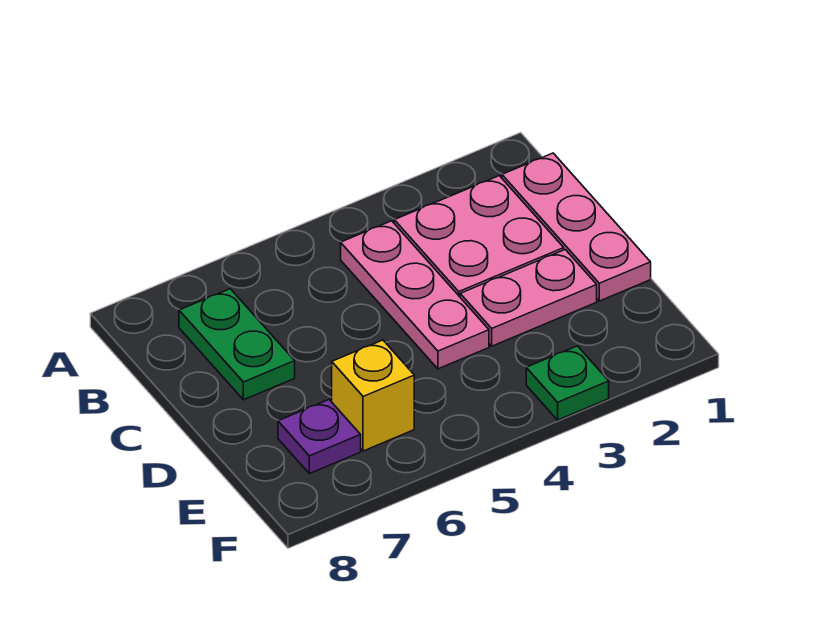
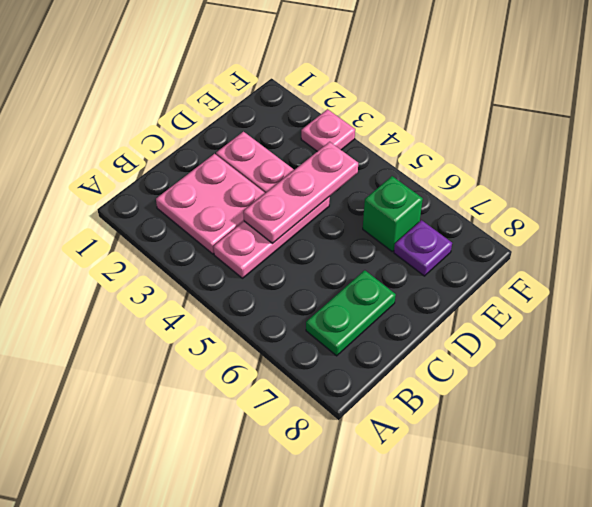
pink 1x3 plate [502,153,651,301] -> pink 1x3 plate moved to [243,142,358,243]
yellow 1x1 brick [332,340,414,451] -> green 1x1 brick [363,176,423,251]
green 1x1 plate [526,346,609,420] -> pink 1x1 plate [301,109,355,151]

